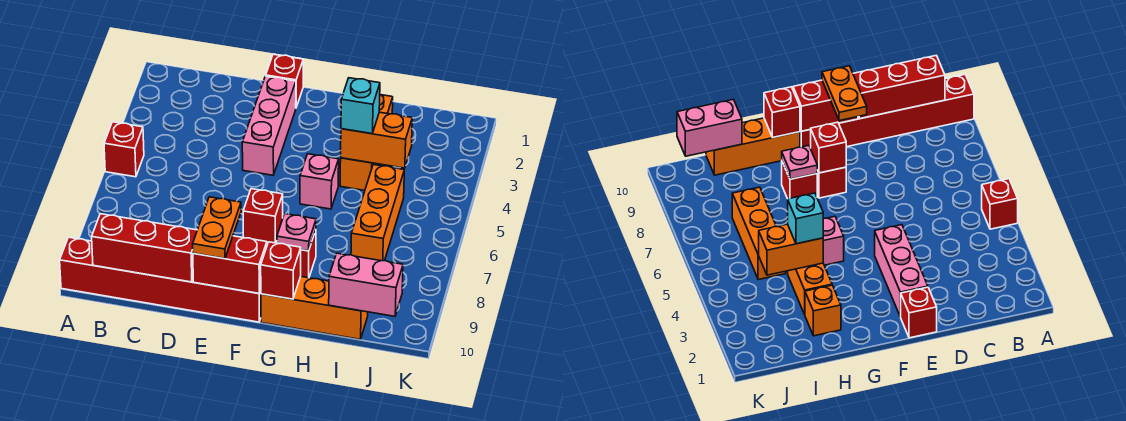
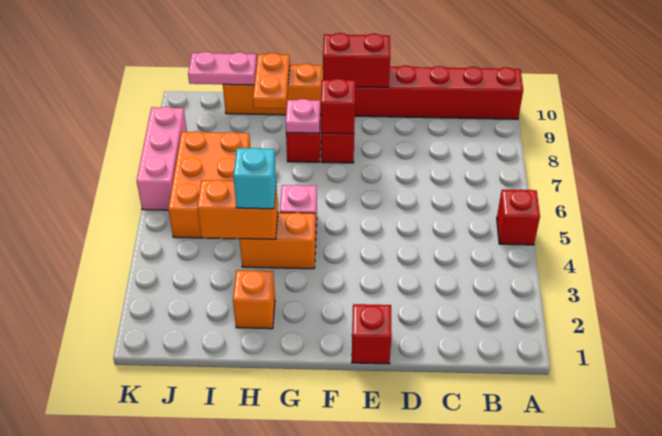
red 1x3 brick [92,214,197,282] -> none
pink 1x3 brick [242,76,296,175] -> pink 1x3 brick moved to [137,107,187,210]
orange 1x2 plate [193,197,241,259] -> orange 1x2 plate moved to [253,53,290,109]
red 1x1 brick [261,242,301,299] -> none
orange 1x2 brick [340,158,380,190] -> orange 1x2 brick turned to [240,212,316,269]
orange 1x3 brick [351,165,404,261] -> orange 2x3 brick [168,131,250,239]
pink 1x2 brick [329,253,403,316] -> pink 1x2 plate [188,52,257,85]

